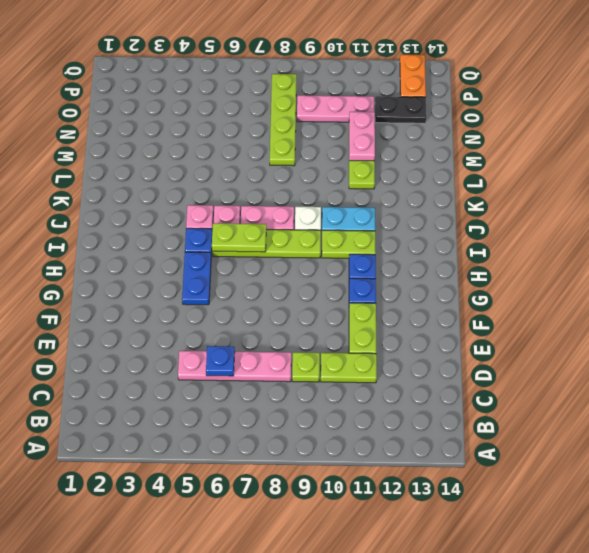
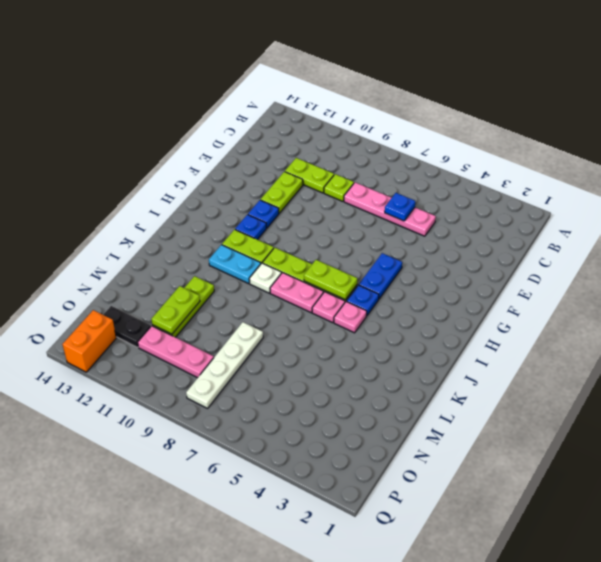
lime 1x4 plate [270,74,296,166] -> white 1x4 plate [186,322,263,408]
pink 1x2 plate [349,112,375,161] -> lime 1x2 plate [151,286,200,334]
orange 1x2 plate [400,55,426,97] -> orange 1x2 brick [62,310,116,372]

